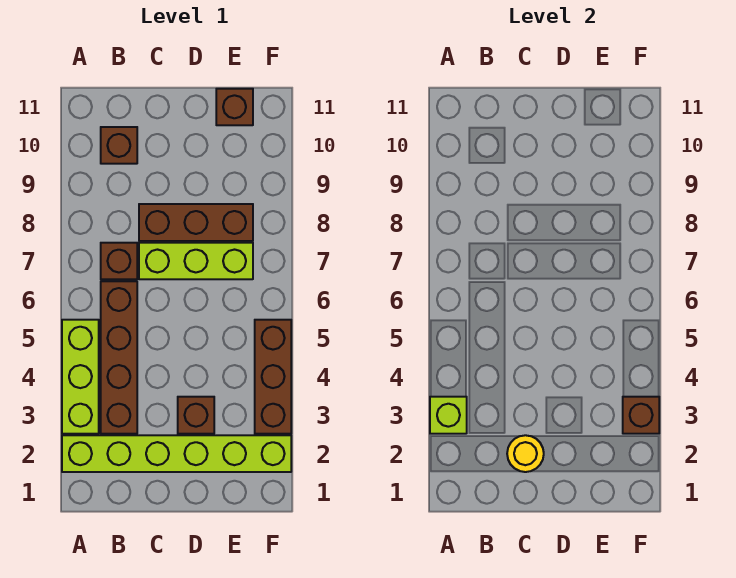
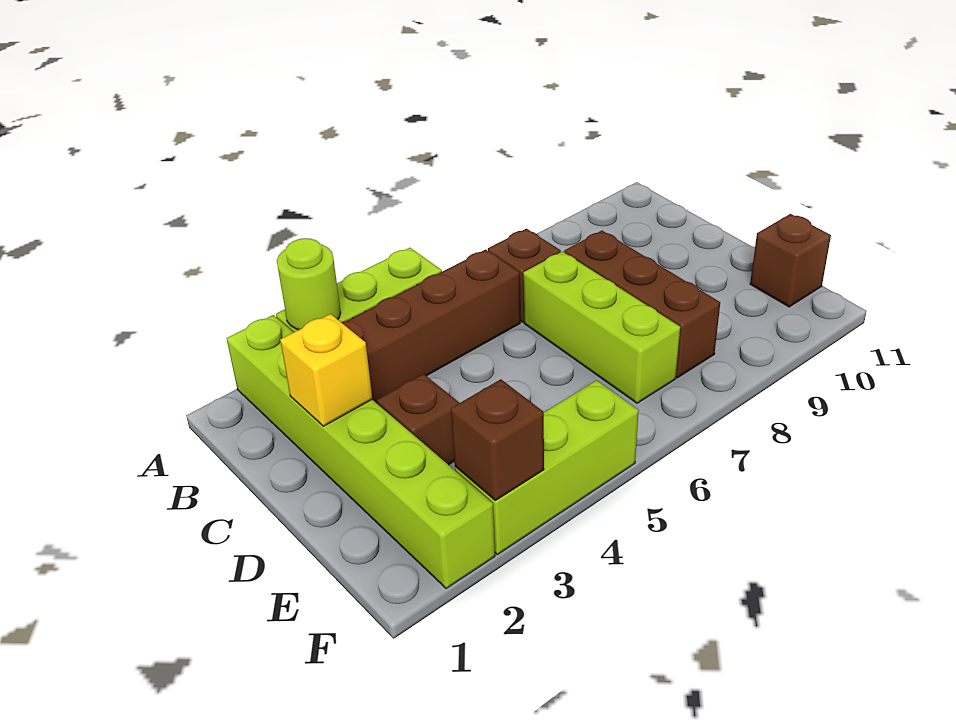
lime 1x1 brick [430,397,467,434] -> lime 1x1 round brick [277,238,341,330]
brown 1x1 brick [101,127,137,164] -> none
yellow 1x1 round brick [507,435,544,472] -> yellow 1x1 brick [280,314,372,426]
brown 1x3 brick [255,320,291,434] -> lime 1x3 brick [455,380,639,554]

